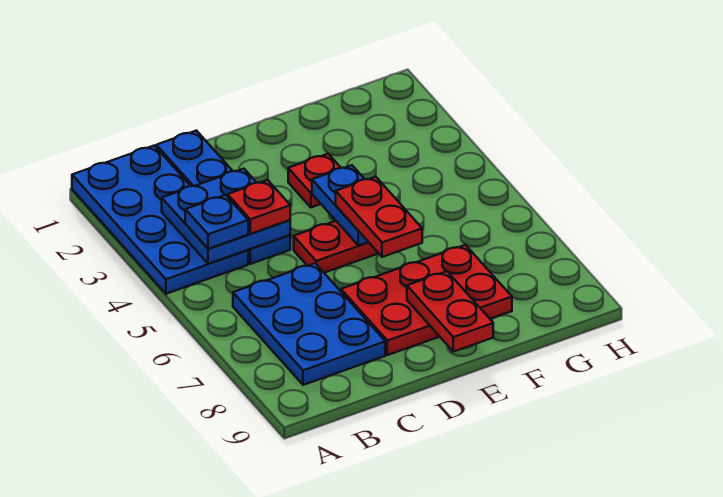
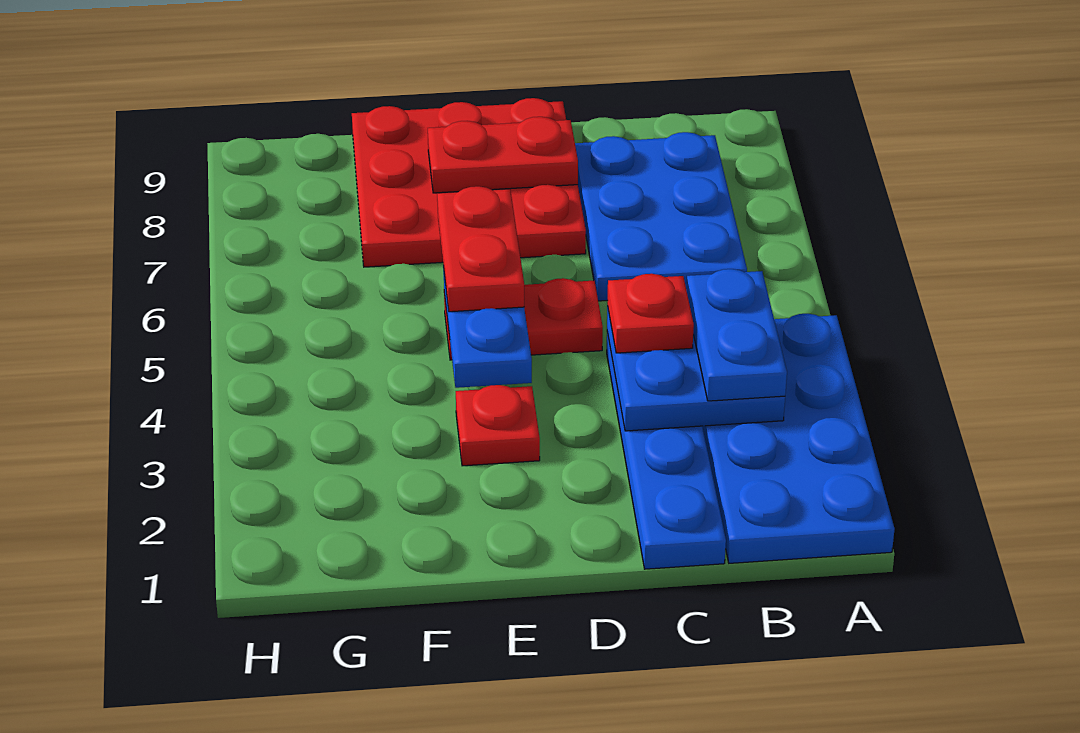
blue 1x1 plate [185,195,248,249] -> blue 1x2 plate [687,269,787,401]
red 2x3 plate [341,245,512,355] -> red 3x3 plate [352,98,586,267]
red 1x2 plate [407,271,493,352] -> red 1x2 plate turned to [428,117,578,193]

